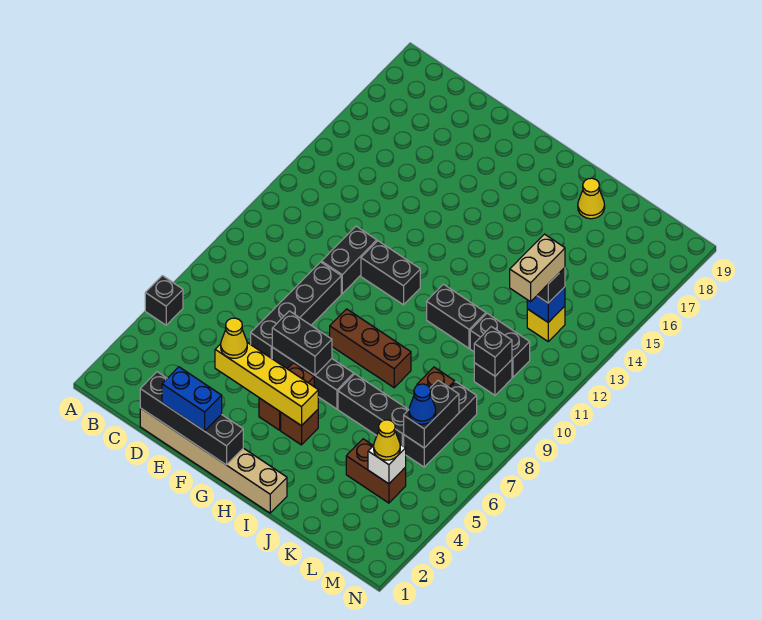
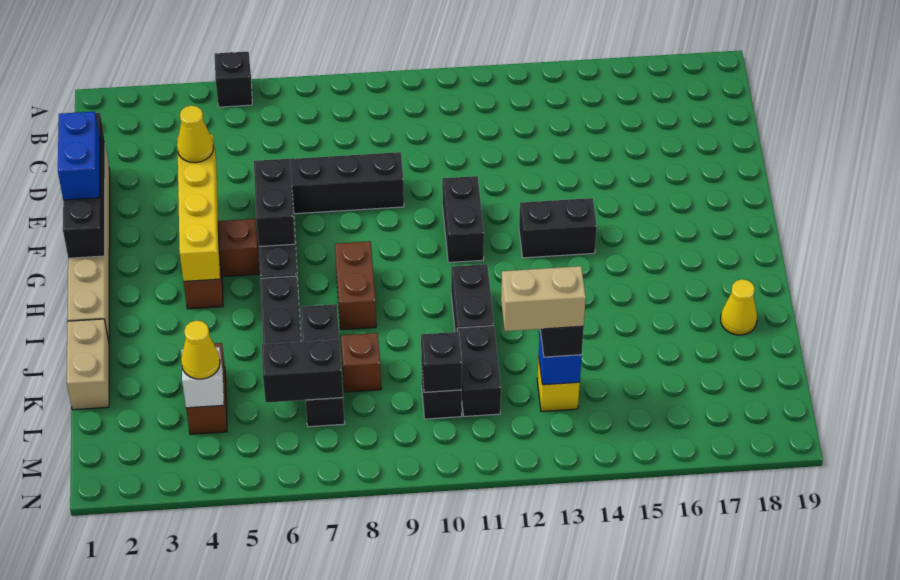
black 1x2 brick [321,226,377,294] -> black 1x2 brick moved to [519,198,597,258]
brown 1x3 brick [330,309,411,388] -> brown 1x2 brick [335,241,376,330]
none -> tan 1x2 brick [67,319,109,410]
black 1x3 brick [404,382,477,467] -> black 1x3 brick turned to [300,304,345,427]
blue 1x1 cone [409,384,436,424] -> none

